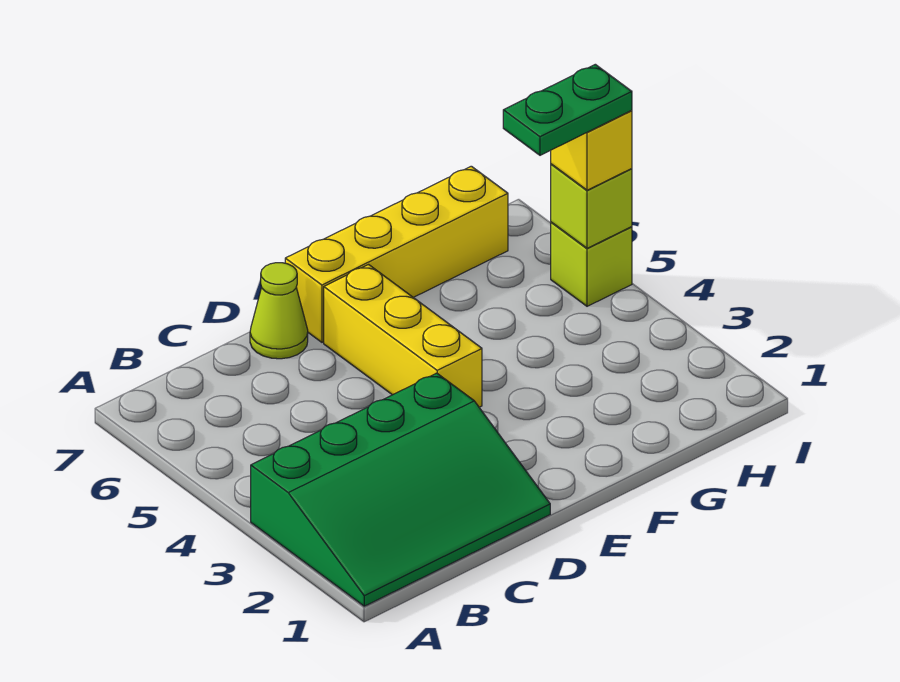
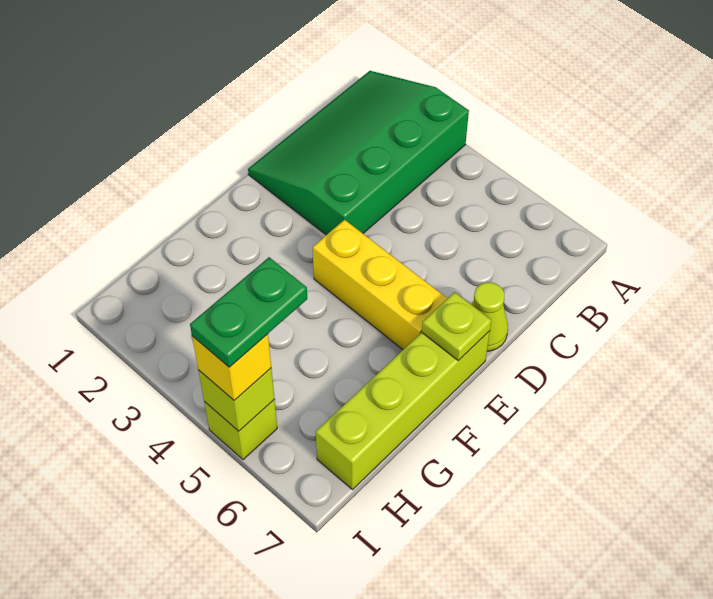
yellow 1x4 brick [285,166,508,342] -> lime 1x4 brick [316,331,490,490]
none -> lime 1x1 plate [422,292,491,361]

